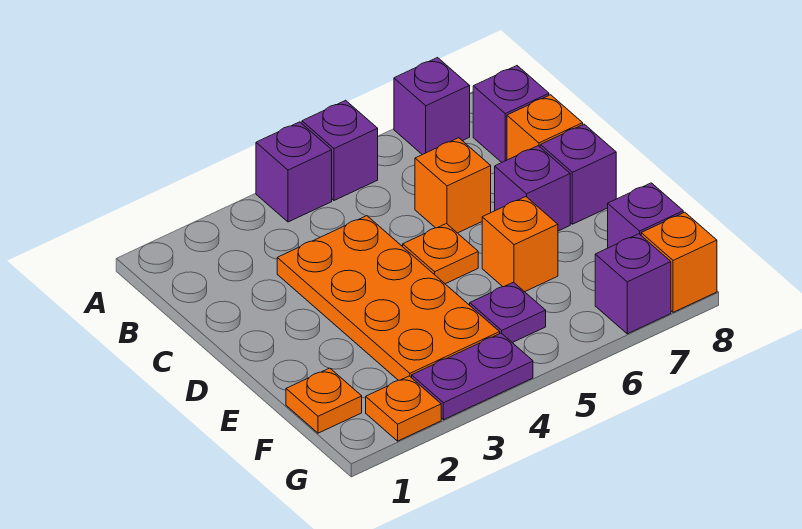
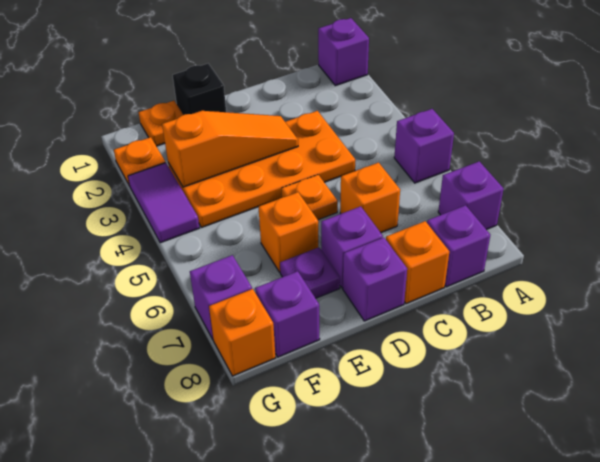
purple 1x1 brick [256,122,332,222] -> purple 1x1 brick moved to [318,18,369,86]
none -> orange 1x3 slope [162,111,298,187]
none -> black 1x1 brick [173,64,226,115]
purple 1x1 plate [470,282,546,343] -> purple 1x1 plate moved to [280,247,340,298]
purple 1x2 plate [412,333,533,420] -> purple 1x2 tile [128,163,199,243]

